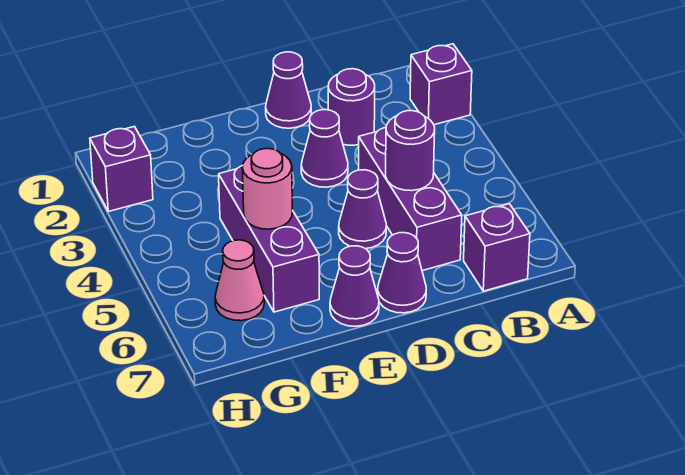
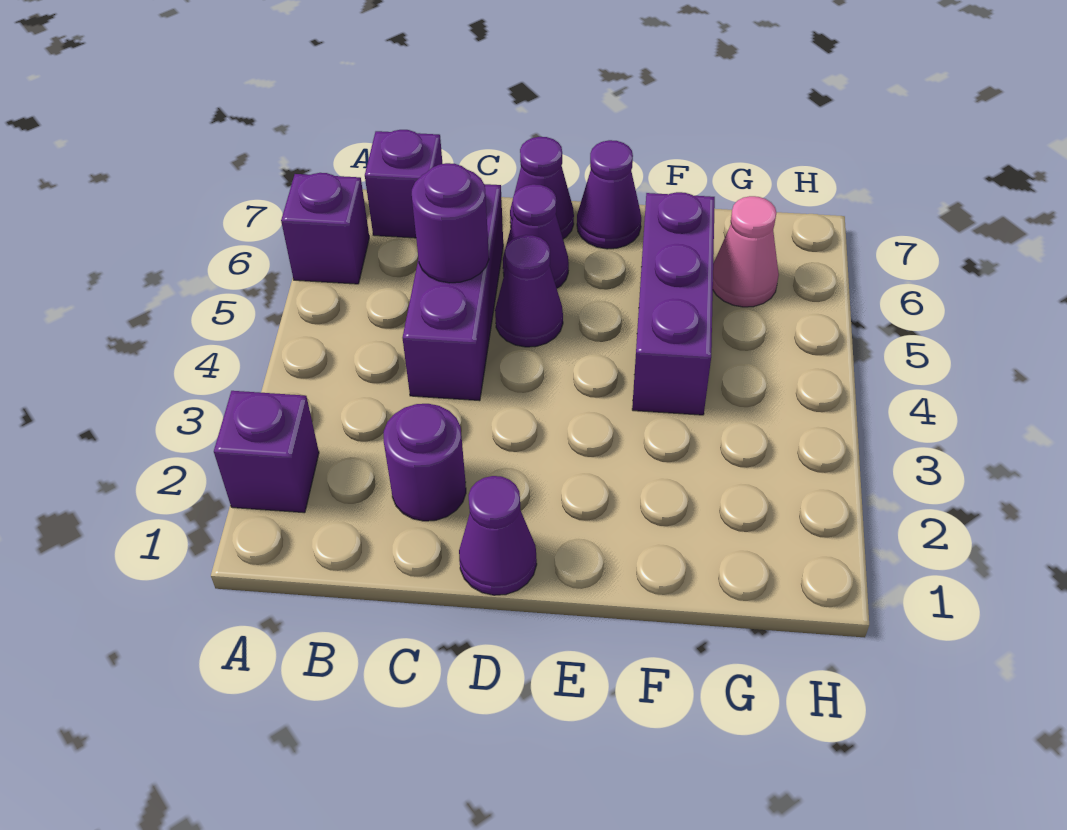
purple 1x1 cone [301,110,348,187] -> purple 1x1 cone moved to [503,184,569,288]
pink 1x1 round brick [242,149,292,229] -> none
purple 1x1 brick [90,127,153,211] -> purple 1x1 brick moved to [281,173,369,284]

